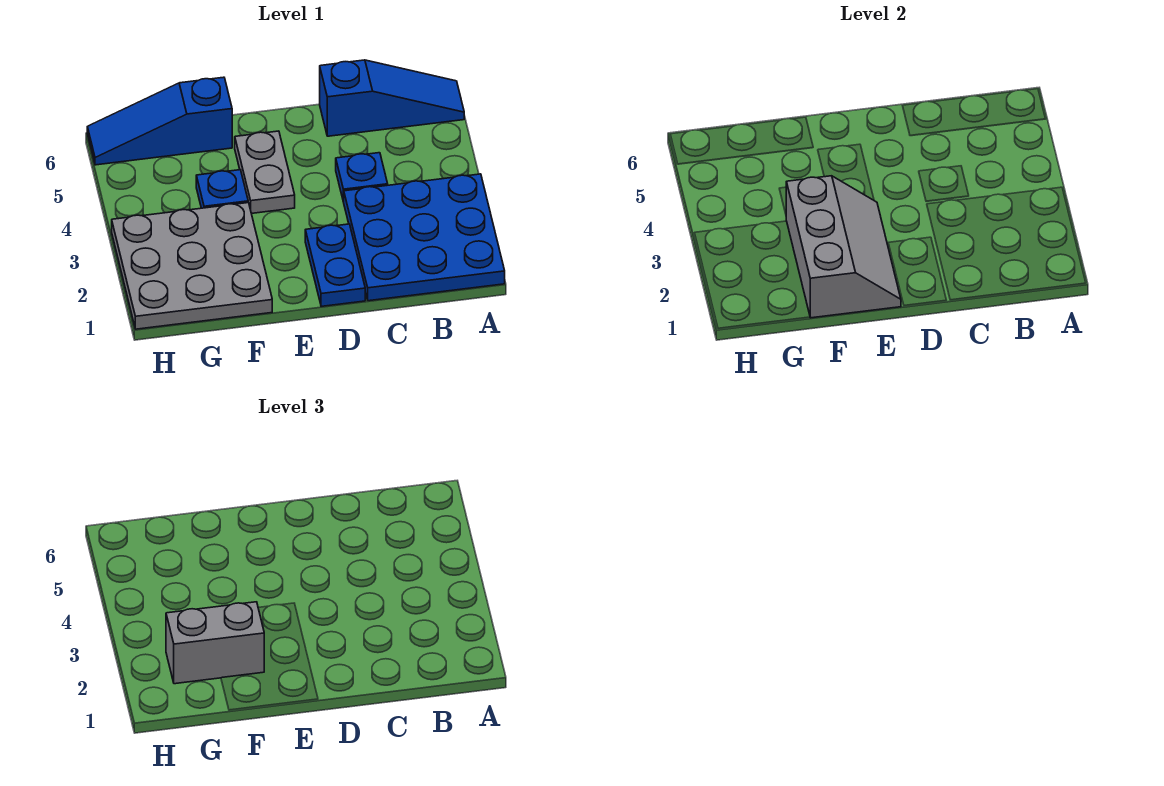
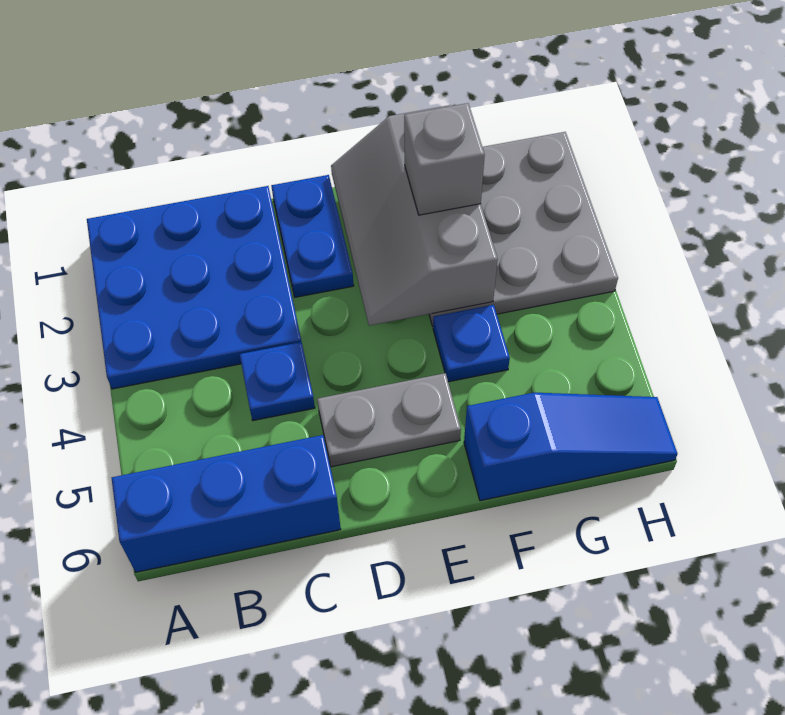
blue 1x3 slope [320,60,464,136] -> blue 1x3 brick [112,435,341,572]
grey 1x2 plate [235,131,295,213] -> grey 1x2 plate turned to [317,373,461,467]
grey 1x2 brick [166,602,264,684] -> grey 1x1 brick [404,103,485,215]

